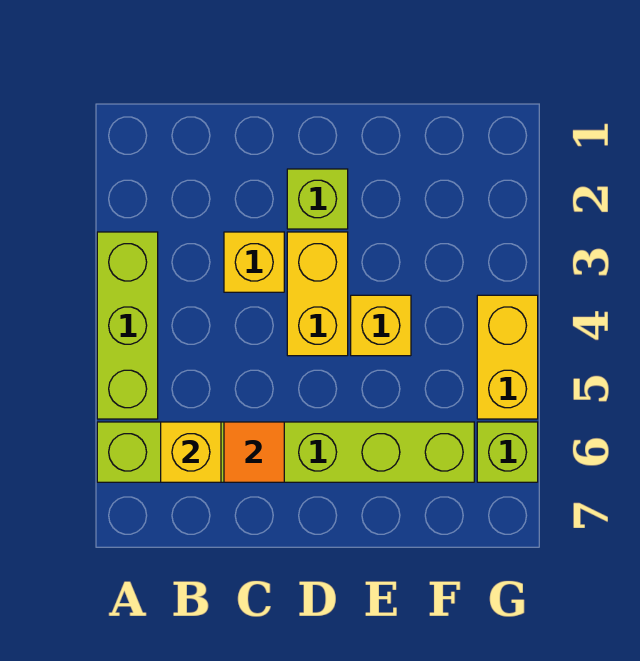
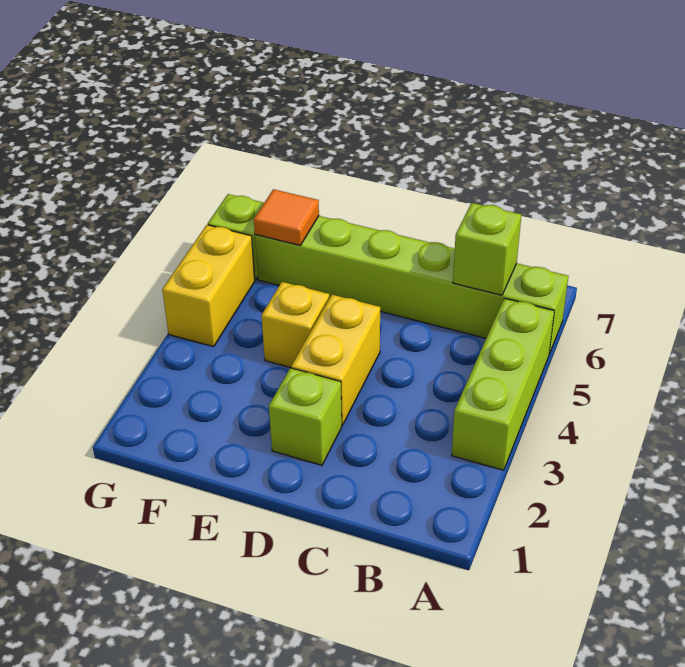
yellow 1x1 brick [161,422,221,482] -> lime 1x1 brick [453,203,521,295]
yellow 1x1 brick [224,232,284,292] -> none
orange 1x1 tile [224,422,284,482] -> orange 1x1 tile moved to [254,189,319,246]

